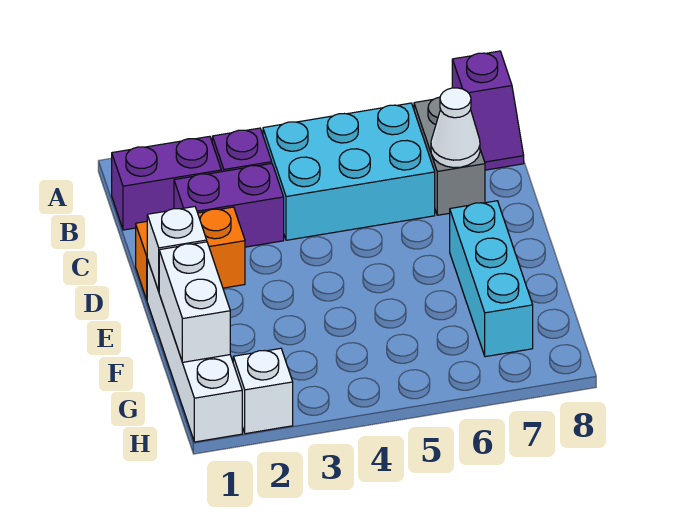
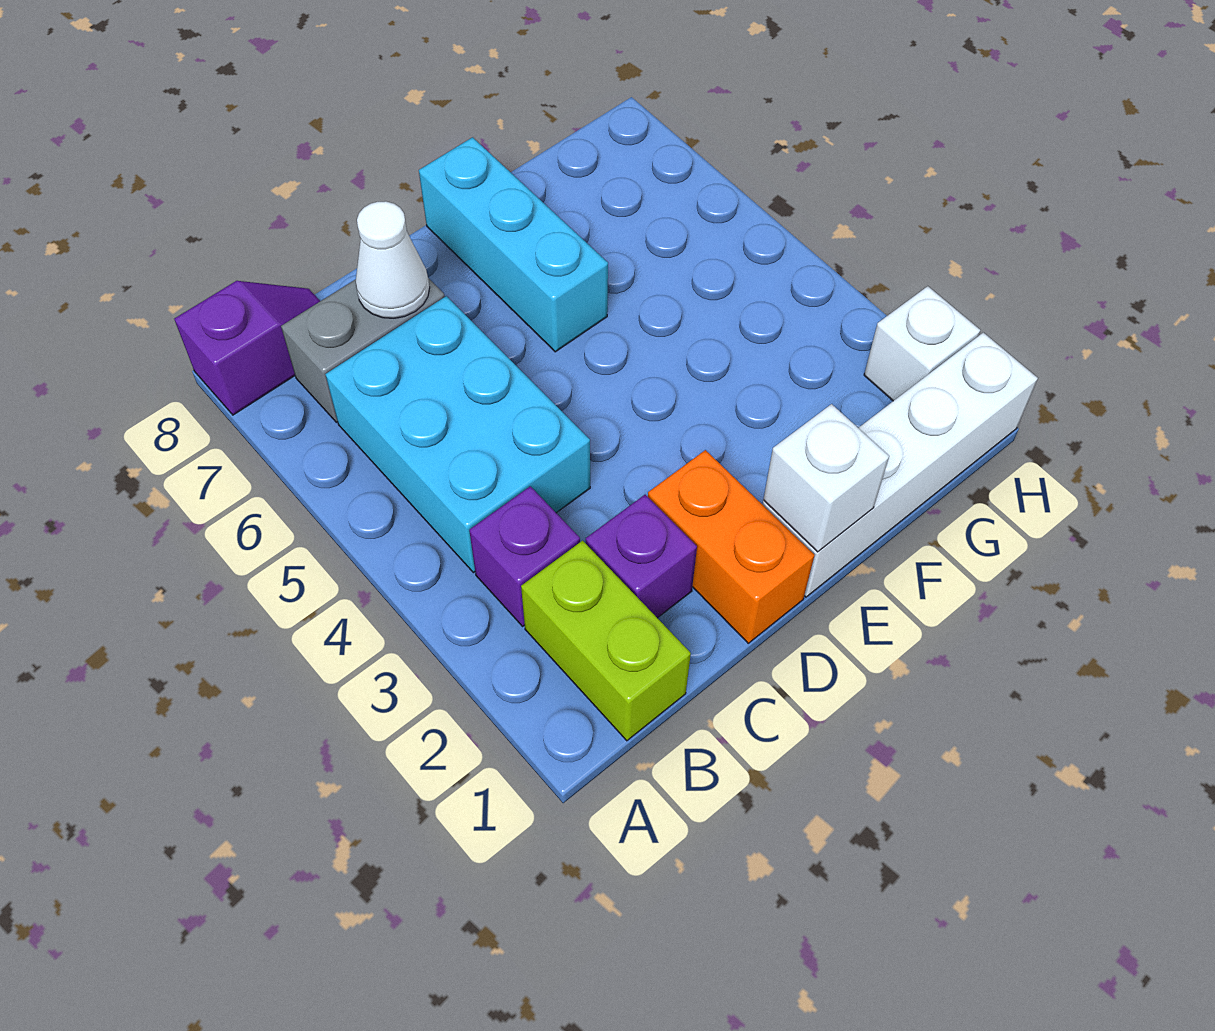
purple 1x2 brick [112,136,221,230] -> lime 1x2 brick [521,541,691,741]
purple 1x2 brick [174,163,284,247] -> purple 1x1 brick [586,495,697,618]
cyan 1x3 brick [450,201,533,357] -> cyan 1x3 brick turned to [419,137,608,352]
white 1x2 brick [159,242,230,362] -> none

